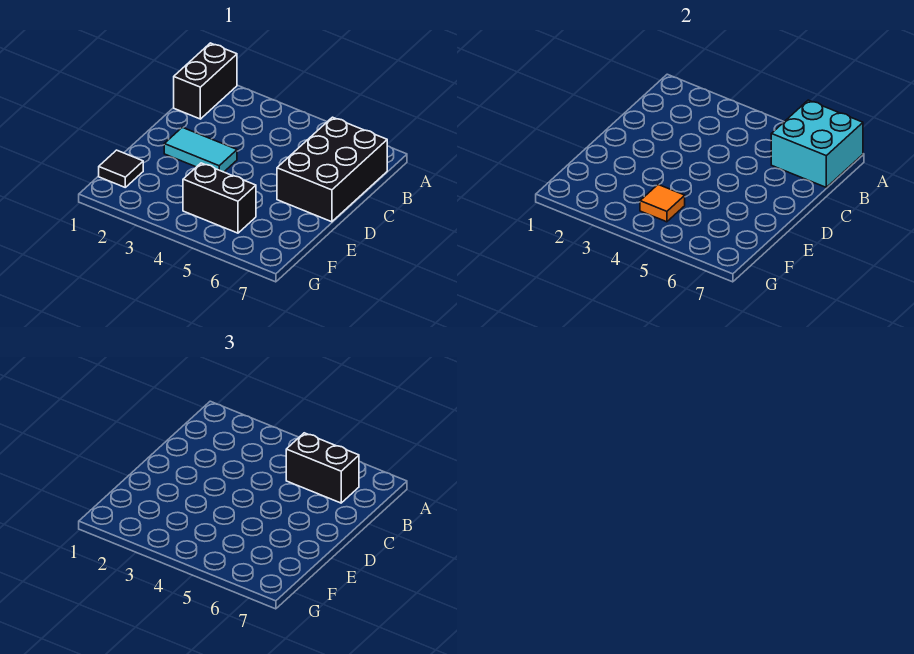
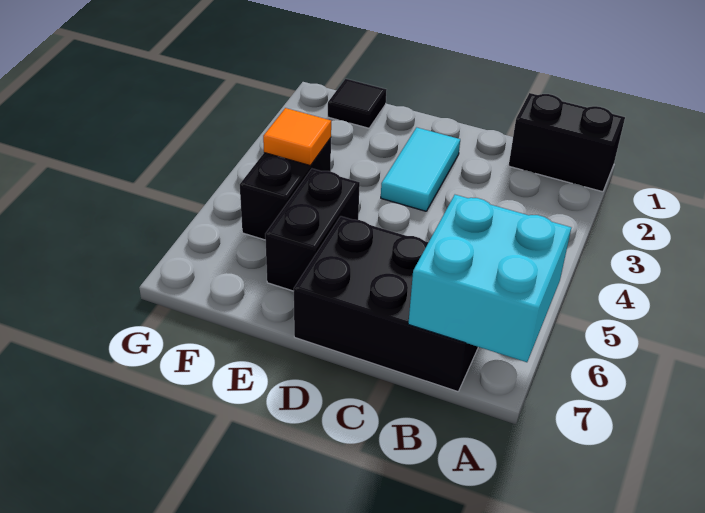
black 1x2 brick [286,433,359,503] -> black 1x2 brick moved to [265,169,360,291]

